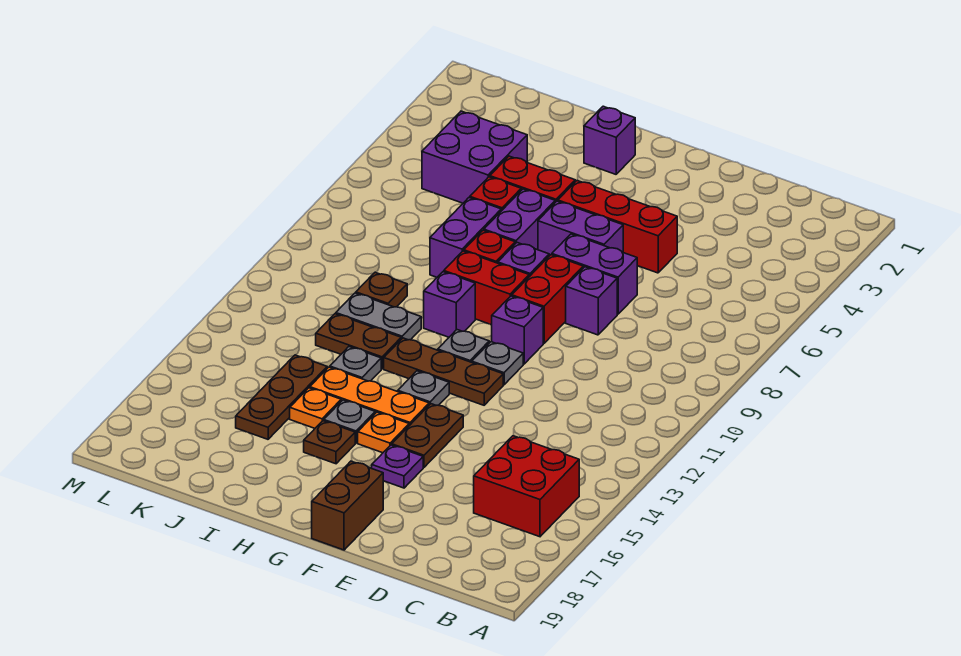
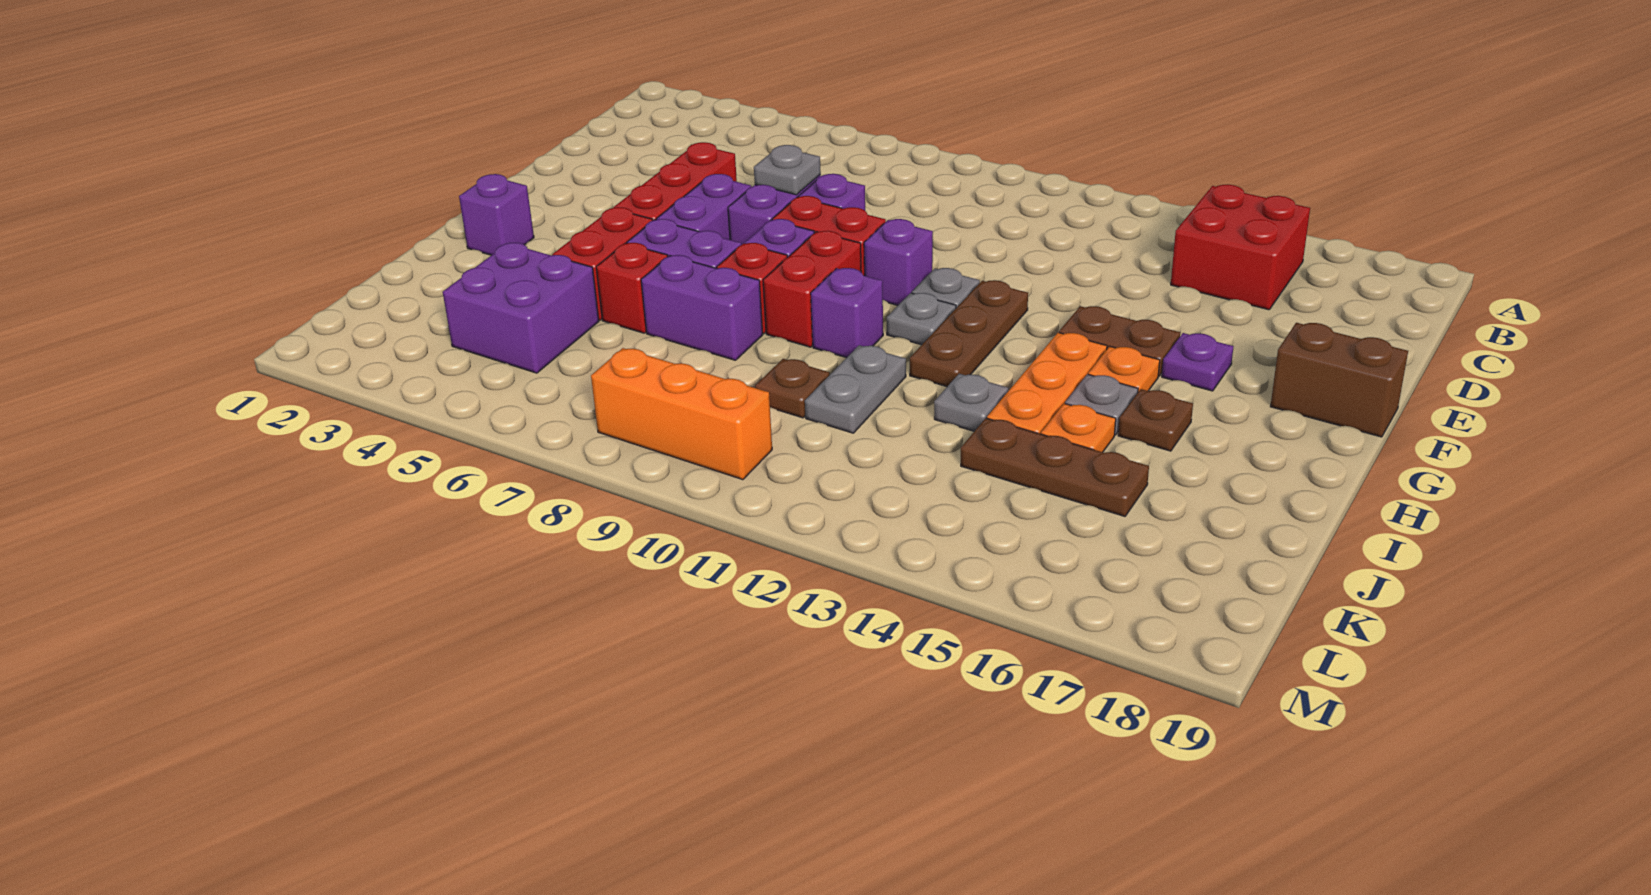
grey 1x1 plate [398,371,449,405] -> grey 1x1 plate moved to [754,145,821,195]
brown 1x2 plate [316,314,401,369] -> none
none -> orange 1x3 brick [591,348,772,480]

